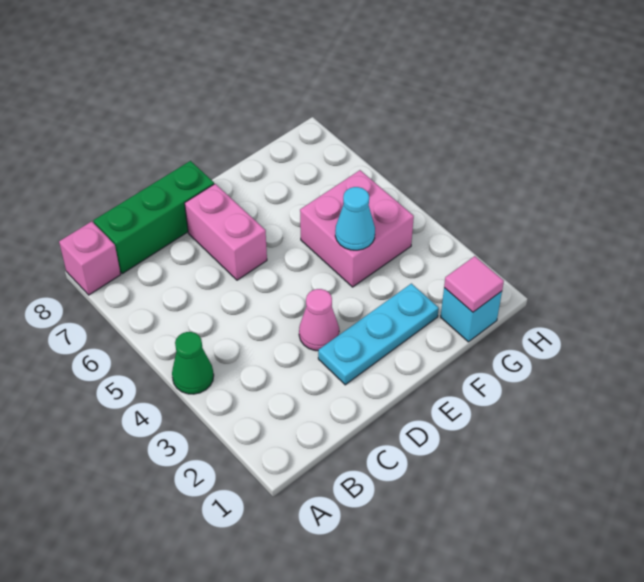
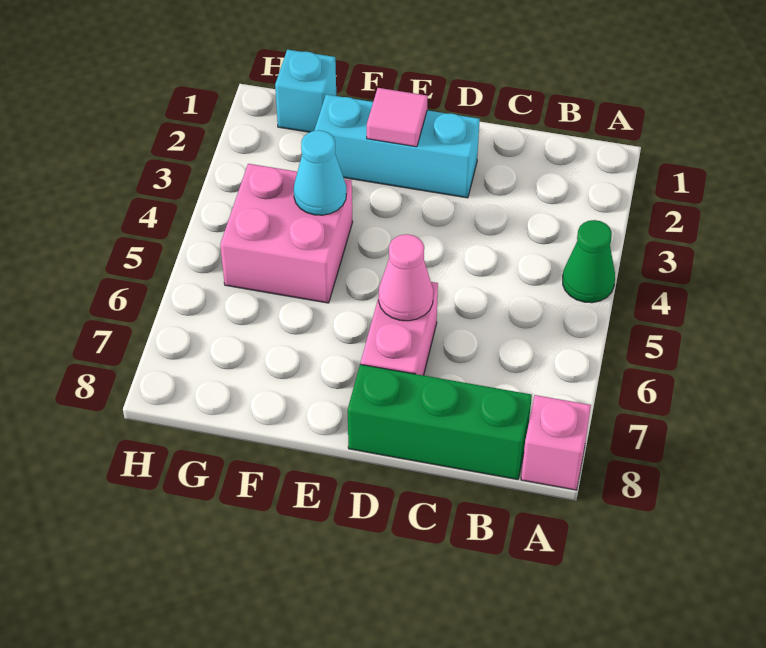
cyan 1x3 plate [318,284,439,385] -> cyan 1x3 brick [314,94,480,198]
pink 1x1 cone [299,289,339,351] -> pink 1x1 cone moved to [379,234,433,321]
pink 1x1 tile [444,256,504,312] -> pink 1x1 tile moved to [367,88,428,147]

